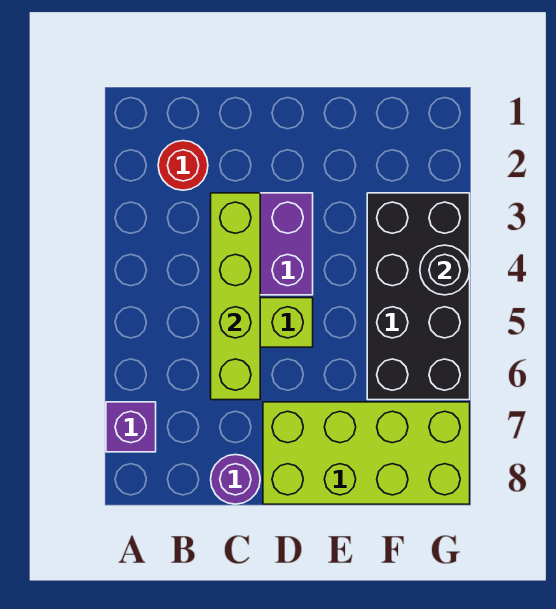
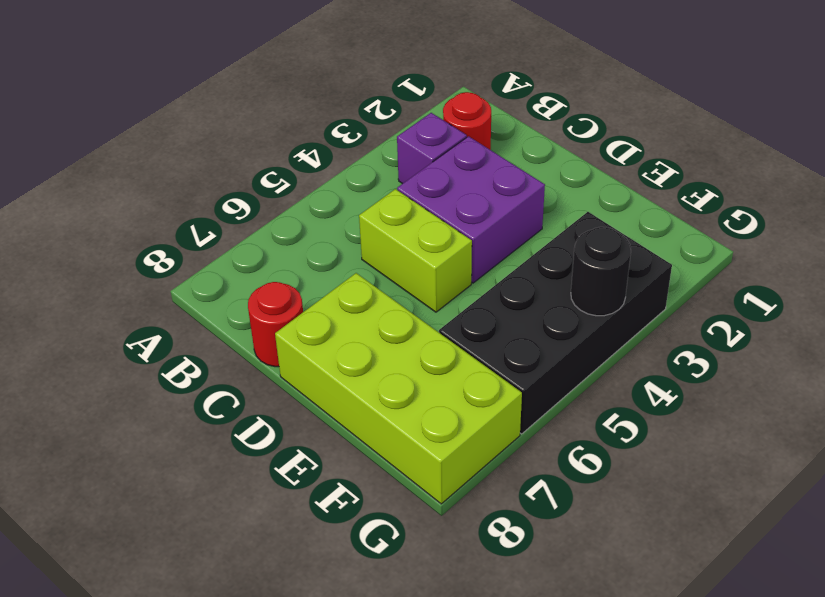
purple 1x1 brick [106,402,156,452] -> purple 1x1 brick moved to [397,113,467,184]
lime 1x4 brick [211,193,260,400] -> none
purple 1x1 round brick [211,455,260,504] -> red 1x1 round brick [248,282,303,367]

